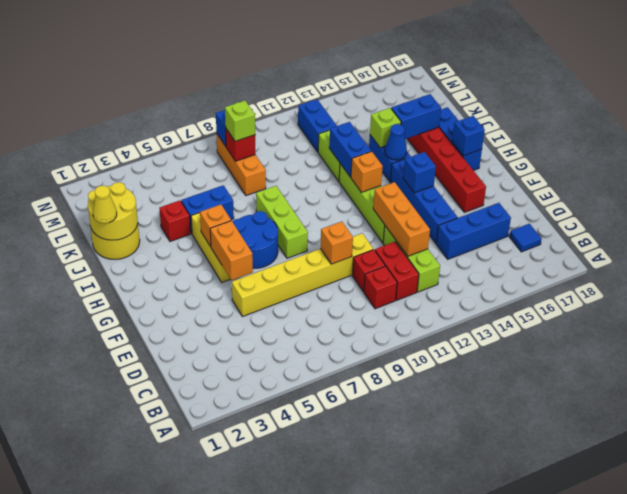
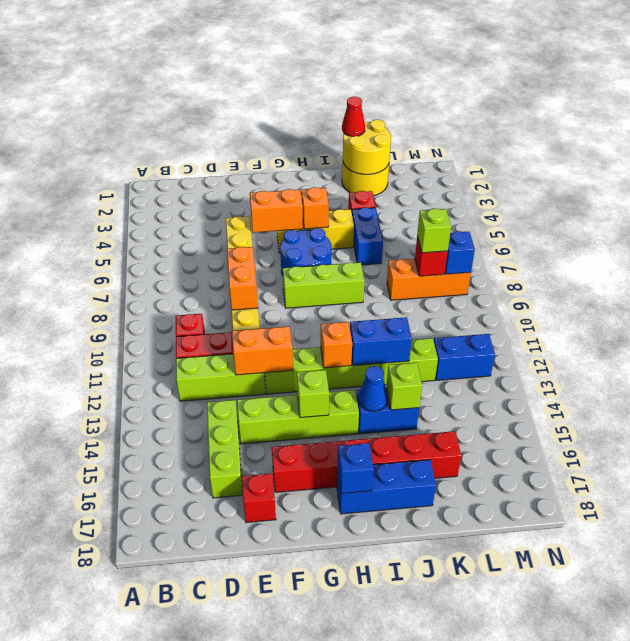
blue 1x1 tile [509,224,541,252] -> none
red 1x1 brick [352,250,385,292] -> red 1x1 brick moved to [242,473,276,522]
orange 1x3 brick [373,182,430,256] -> orange 1x2 brick [232,326,293,375]
blue 1x3 brick [436,203,511,259] -> lime 1x3 brick [207,400,242,498]
orange 1x1 brick [320,222,353,264] -> orange 1x2 brick [227,247,258,310]
blue 1x4 brick [390,159,458,243] -> lime 1x4 brick [237,390,359,444]
blue 1x1 brick [403,152,436,193] -> lime 1x1 brick [297,370,329,418]
yellow 1x1 cone [93,186,117,223] -> red 1x1 cone [342,97,365,136]
blue 1x2 brick [391,94,441,139] -> none

